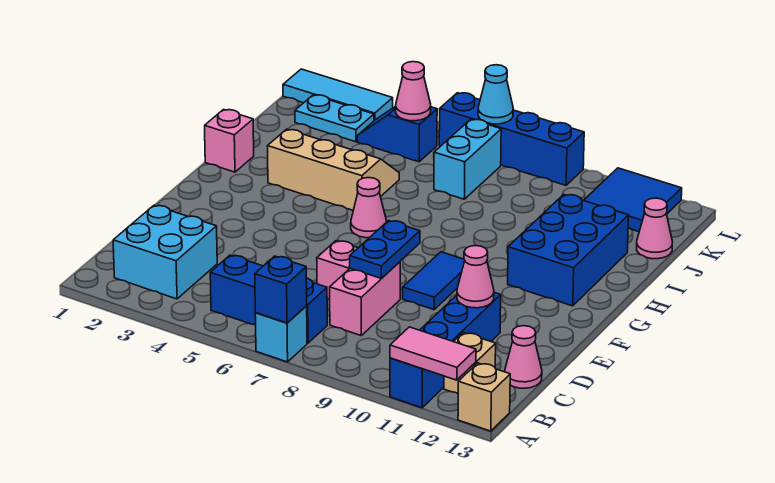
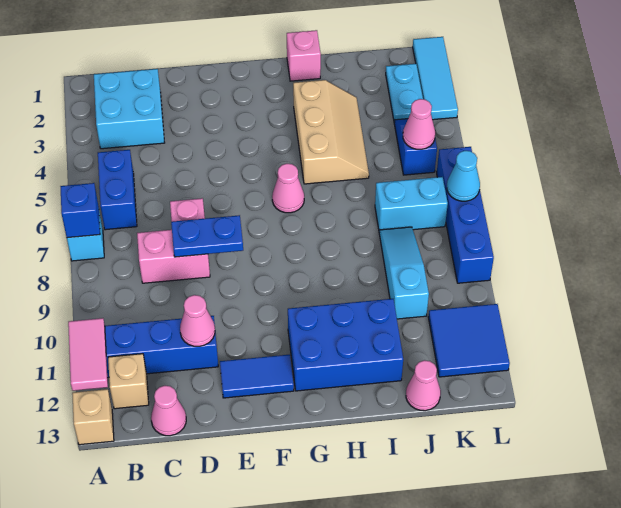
blue 1x3 brick [210,255,327,343] -> blue 1x2 brick [98,150,137,230]
blue 1x2 tile [403,252,465,310] -> blue 1x2 tile moved to [220,355,294,398]
none -> cyan 1x3 slope [379,227,429,319]

